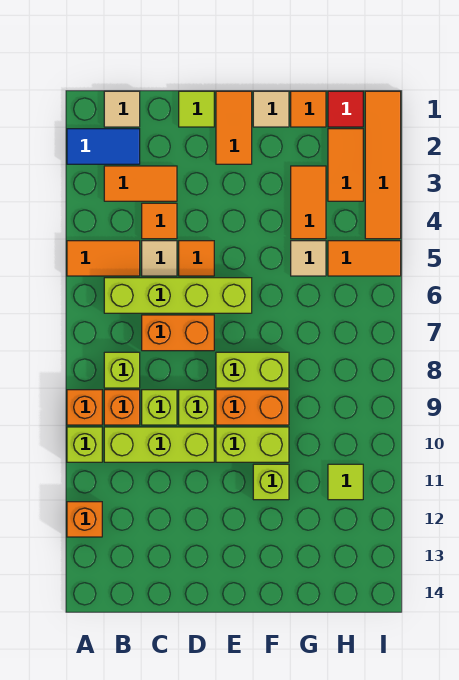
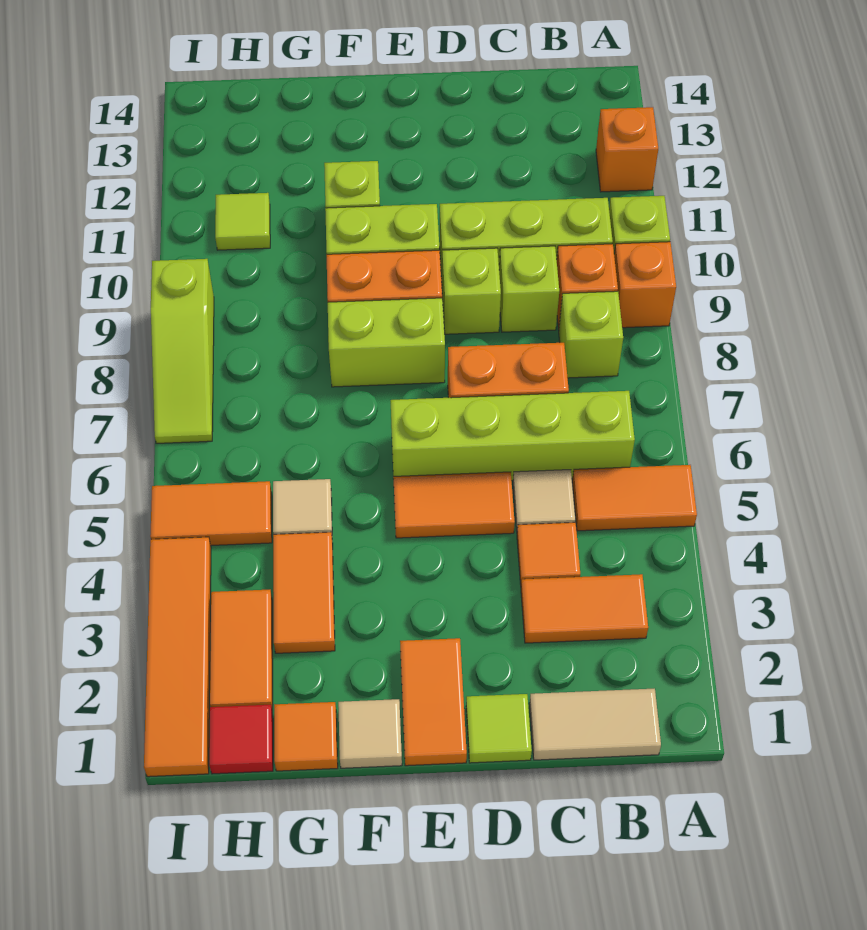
blue 1x2 tile [67,129,140,164] -> none
tan 1x1 tile [104,91,140,127] -> tan 1x2 tile [529,689,661,760]
orange 1x1 tile [179,241,214,276] -> orange 1x2 tile [393,472,515,538]
none -> lime 1x3 slope [151,259,214,443]

